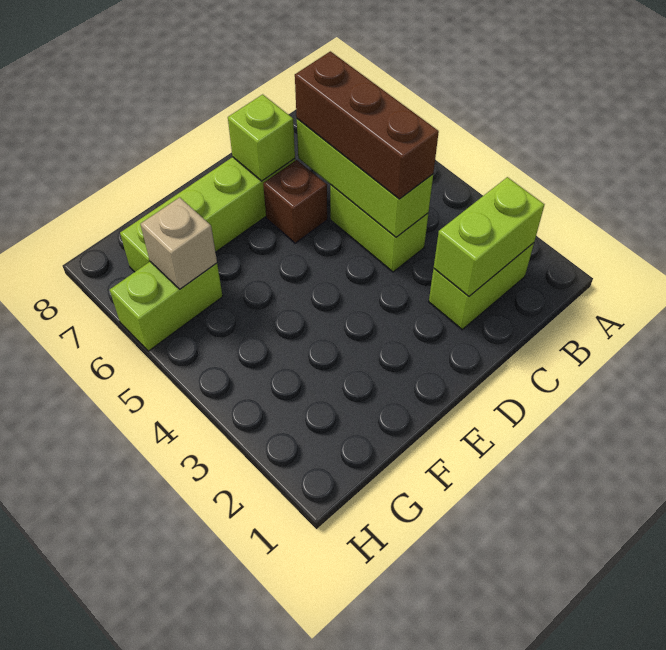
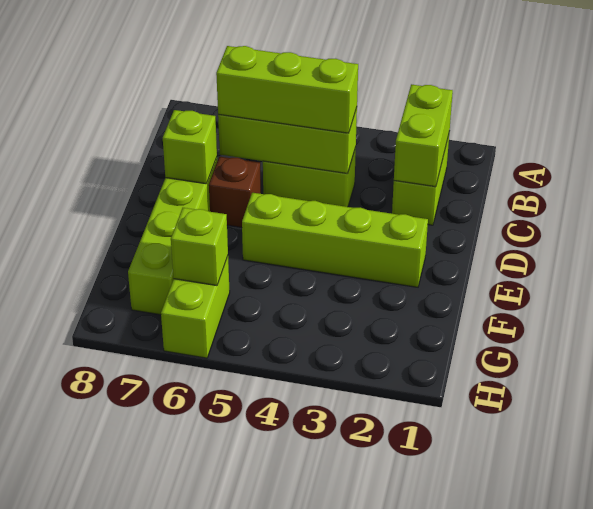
brown 1x3 brick [295,51,439,199] -> lime 1x3 brick [216,46,358,133]
none -> lime 1x4 brick [242,193,428,287]
tan 1x1 brick [141,197,217,289] -> lime 1x1 brick [171,208,228,285]

